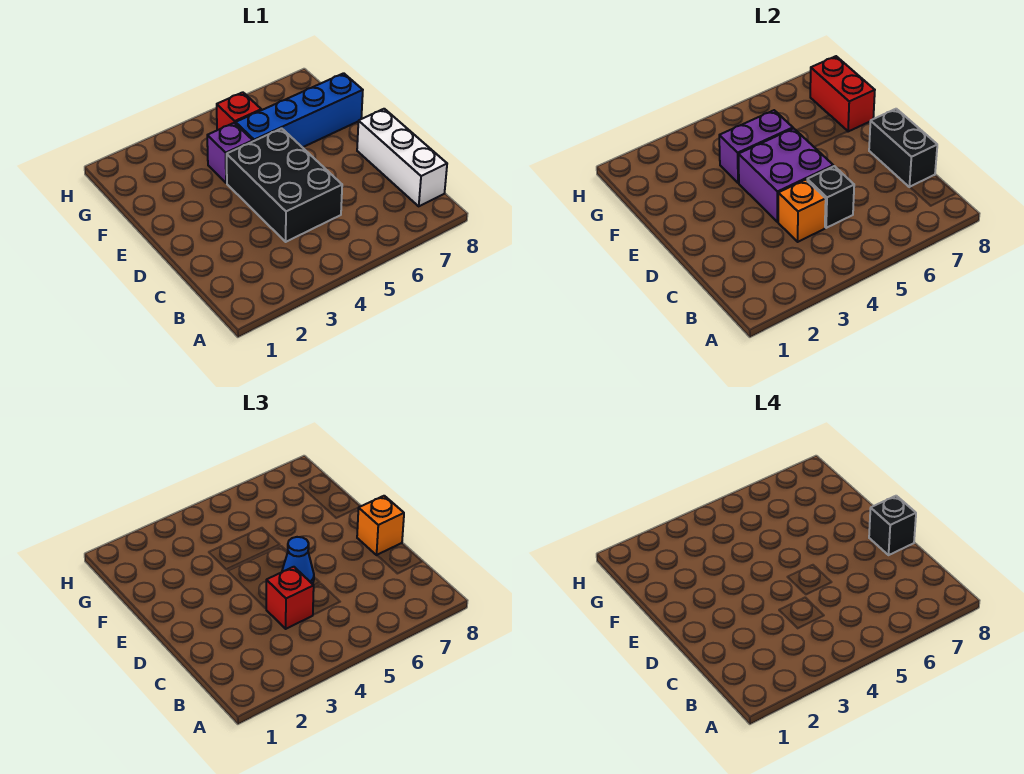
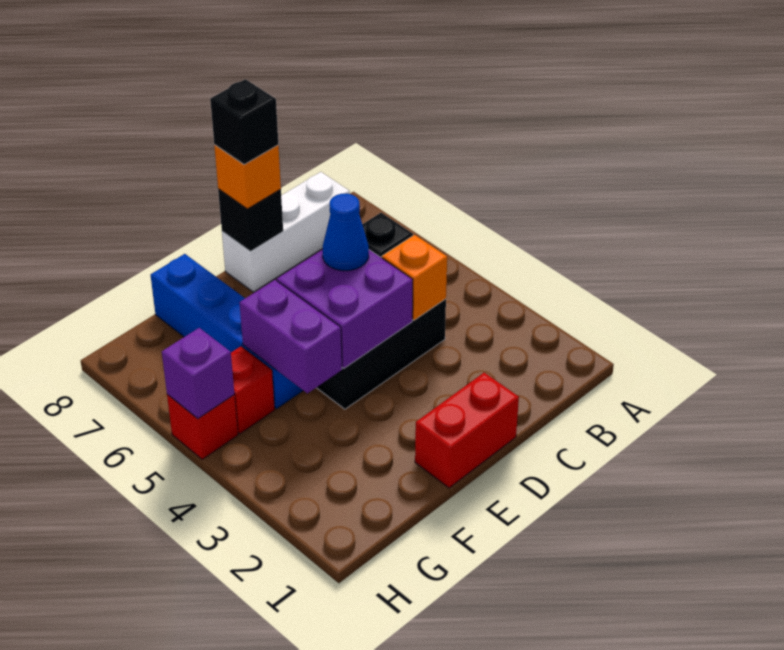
red 1x1 brick [266,567,314,629] -> red 1x1 brick moved to [167,394,238,459]
black 1x2 brick [869,109,937,187] -> black 1x1 brick [218,189,283,252]
purple 1x1 brick [207,123,253,183] -> purple 1x1 brick moved to [162,328,234,419]
red 1x2 brick [810,56,875,132] -> red 1x2 brick moved to [415,373,519,488]

